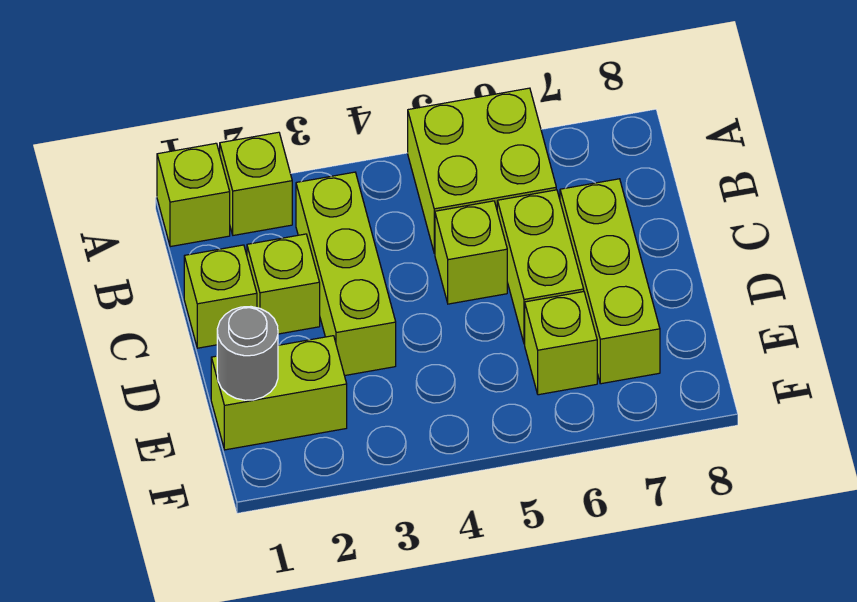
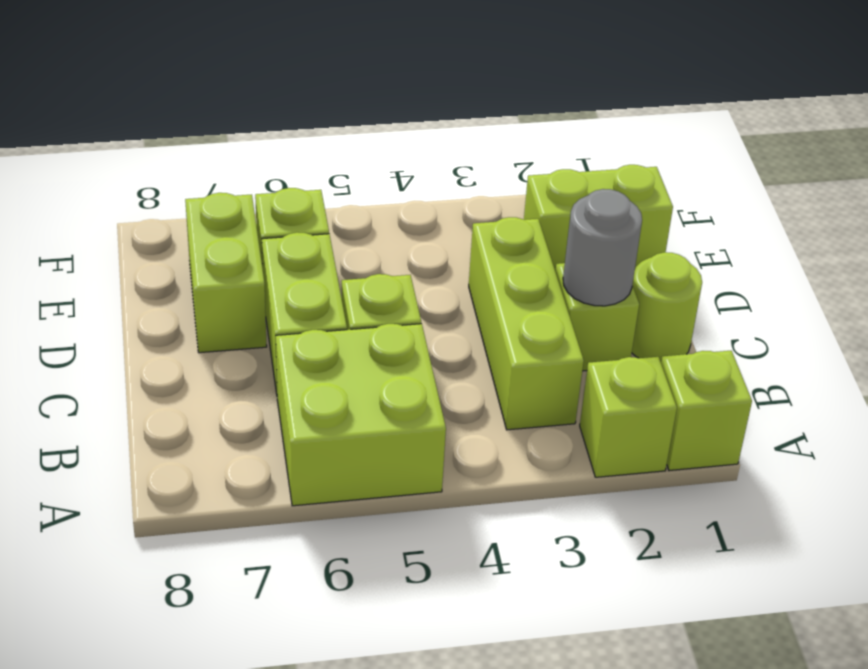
lime 1x1 brick [184,245,257,348] -> lime 1x1 round brick [632,252,702,362]
lime 1x3 brick [560,179,660,384] -> lime 1x2 brick [185,193,267,353]
grey 1x1 round brick [217,307,278,400] -> grey 1x1 round brick moved to [563,189,642,306]

